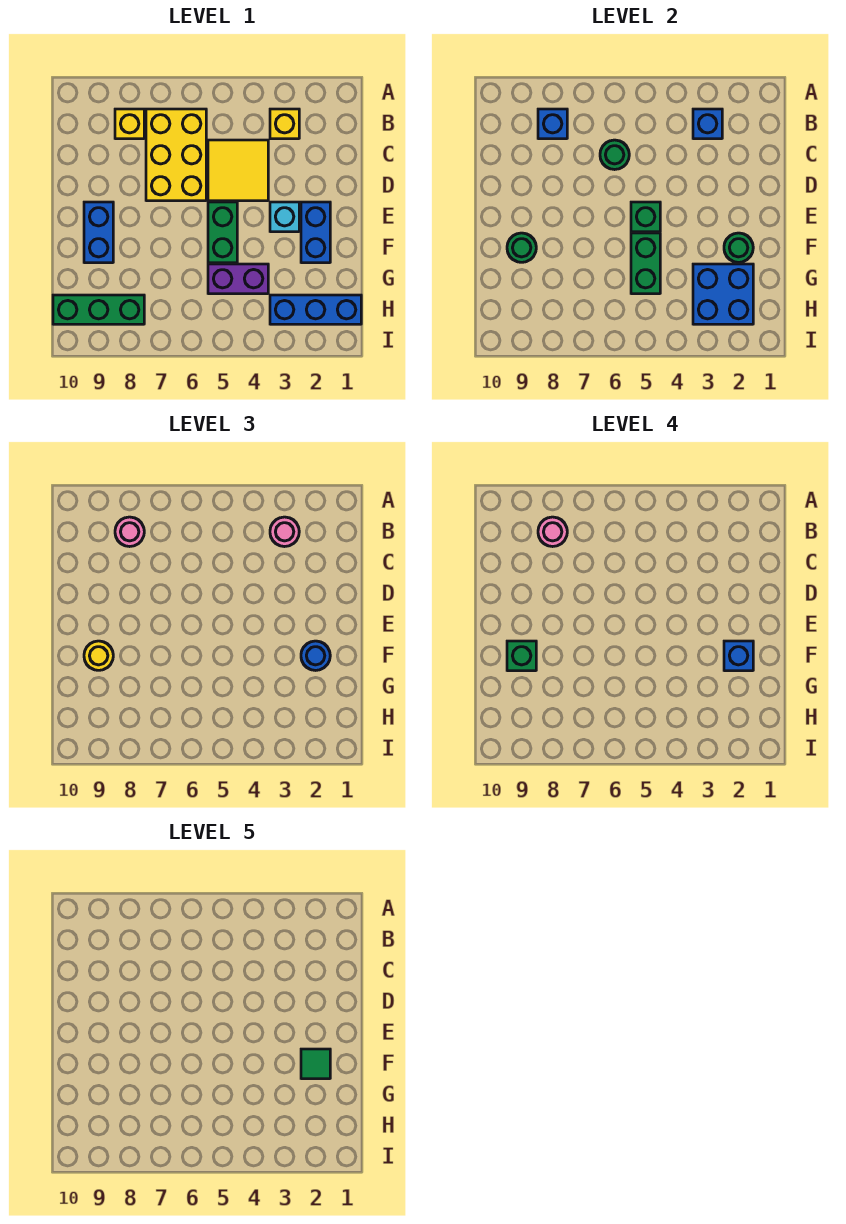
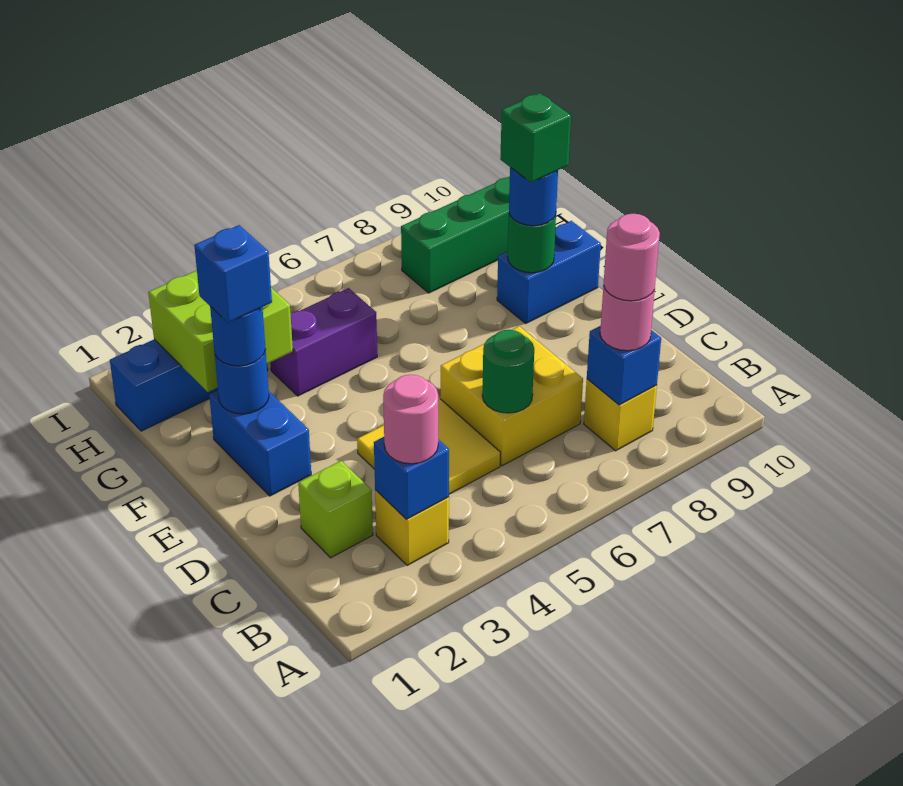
yellow 2x3 brick [146,109,206,201] -> yellow 2x2 brick [440,326,583,466]
none -> lime 1x1 brick [298,461,373,558]
cyan 1x1 brick [270,202,299,232] -> none
green 1x2 brick [208,202,237,263] -> none
green 1x1 brick [631,202,660,232] -> none
blue 1x2 brick [84,202,113,263] -> blue 1x2 brick turned to [497,221,601,323]
green 1x1 round brick [724,233,753,262] -> blue 1x1 round brick [215,350,269,414]
green 1x1 tile [301,1049,330,1079] -> none
green 1x2 brick [631,233,660,294] -> none
yellow 1x1 round brick [84,641,113,670] -> blue 1x1 round brick [509,167,558,226]
blue 2x2 brick [693,264,753,324] -> lime 2x2 brick [148,270,293,392]

